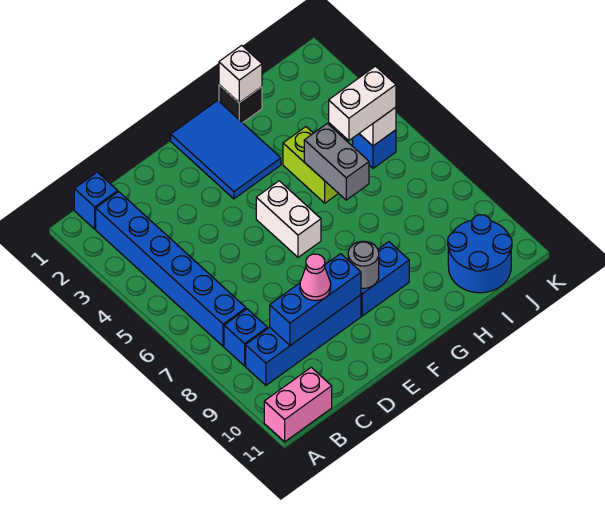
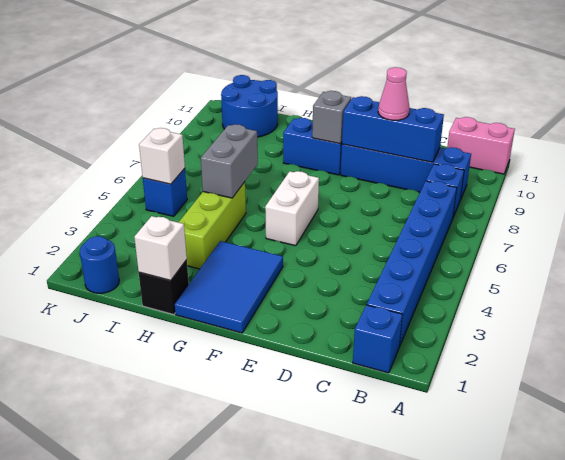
grey 1x1 round brick [348,241,379,288] -> grey 1x1 brick [312,91,351,144]
lime 1x2 brick [283,127,339,203] -> lime 1x3 brick [179,182,246,269]
white 1x2 brick [329,66,396,141] -> none
none -> blue 1x1 round brick [80,236,119,293]

